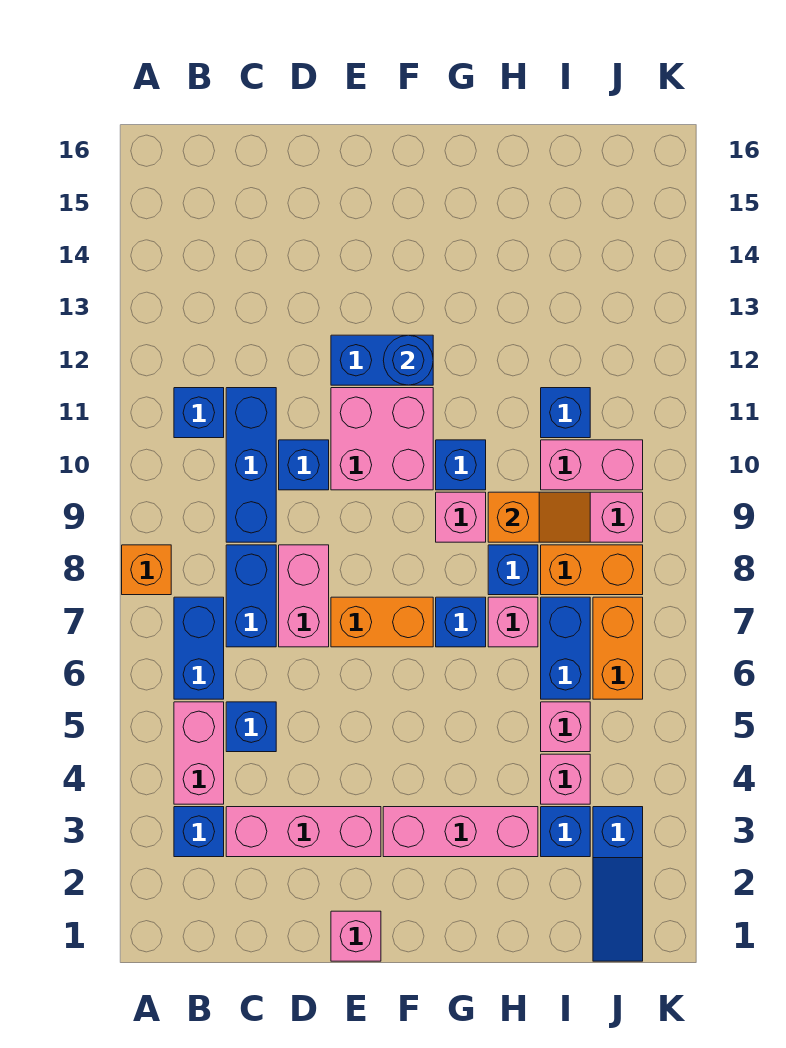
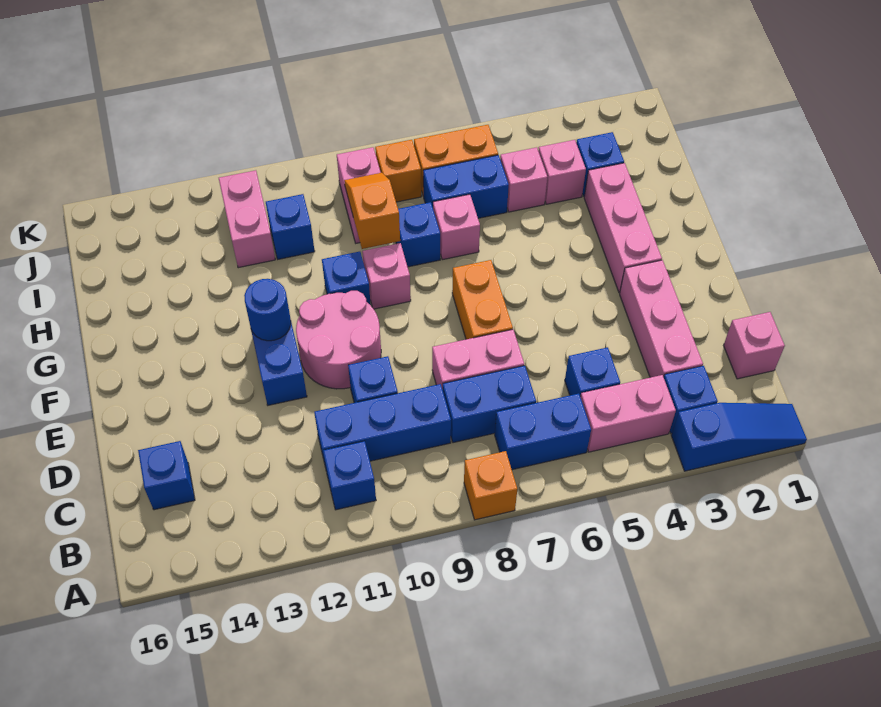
pink 1x1 brick [331,911,381,961] -> pink 1x1 brick moved to [724,312,785,379]
pink 2x2 brick [331,388,433,490] -> pink 2x2 round brick [296,291,381,389]
blue 1x1 brick [436,597,486,647] -> blue 1x1 brick moved to [138,441,195,510]
orange 1x2 brick [541,545,643,595] -> orange 1x1 brick [375,140,421,202]
pink 1x2 brick [541,440,643,490] -> pink 1x2 brick moved to [219,170,275,268]
blue 1x3 slope [593,807,643,961] -> blue 1x3 slope moved to [671,403,807,471]

